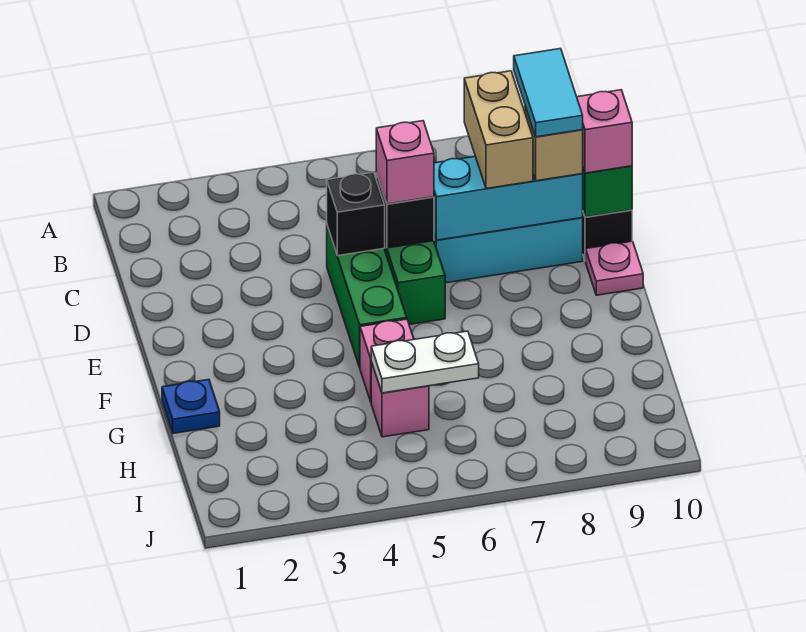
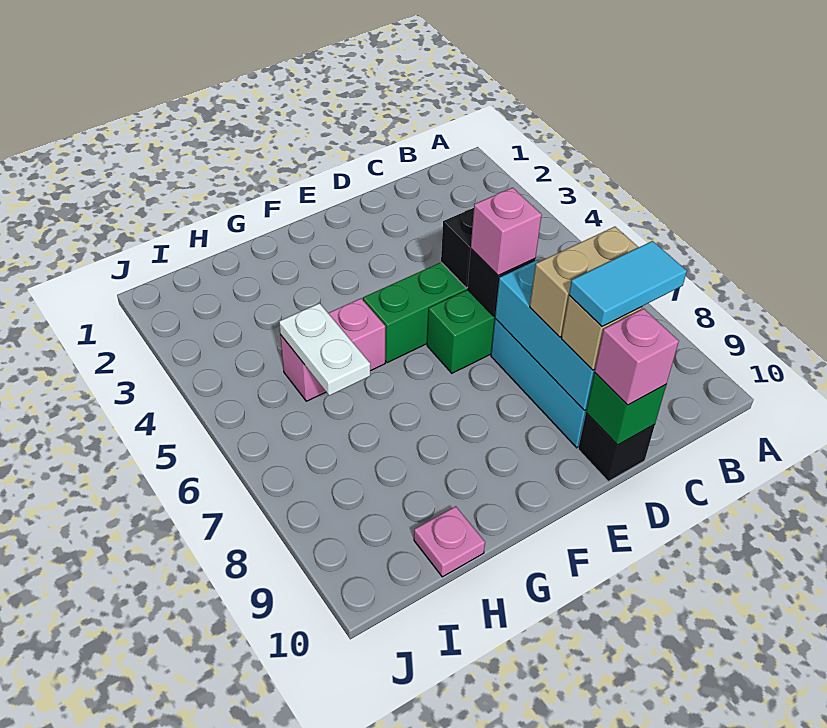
pink 1x1 plate [586,241,643,295] -> pink 1x1 plate moved to [414,506,485,577]
blue 1x1 plate [162,379,220,433] -> none

